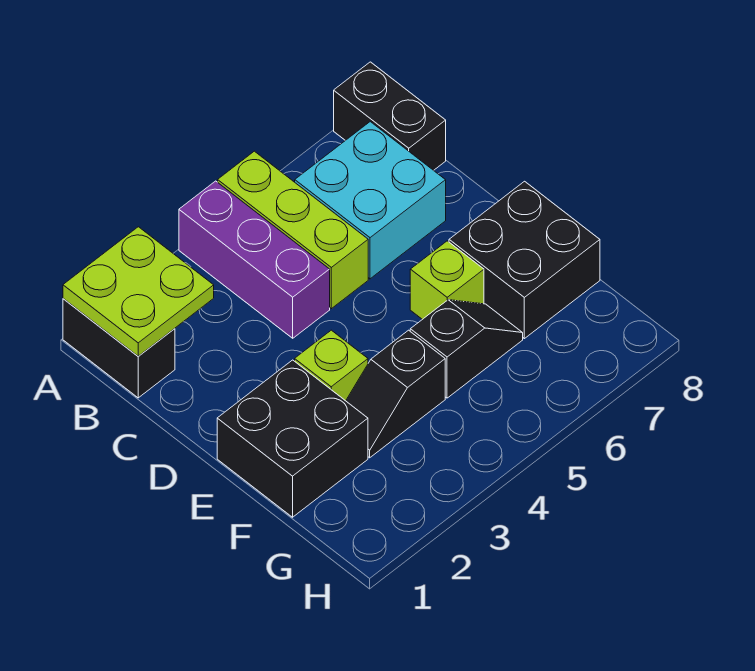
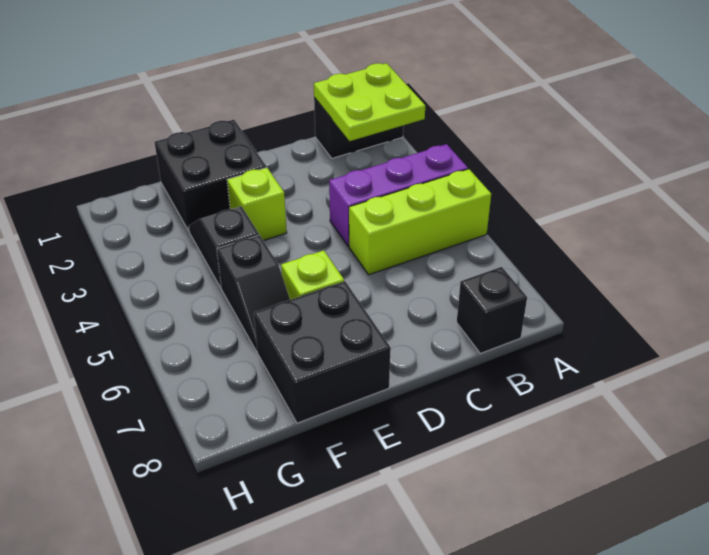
black 1x2 brick [334,62,446,170] -> black 1x1 brick [457,267,527,353]
cyan 2x2 brick [295,122,446,279] -> none

